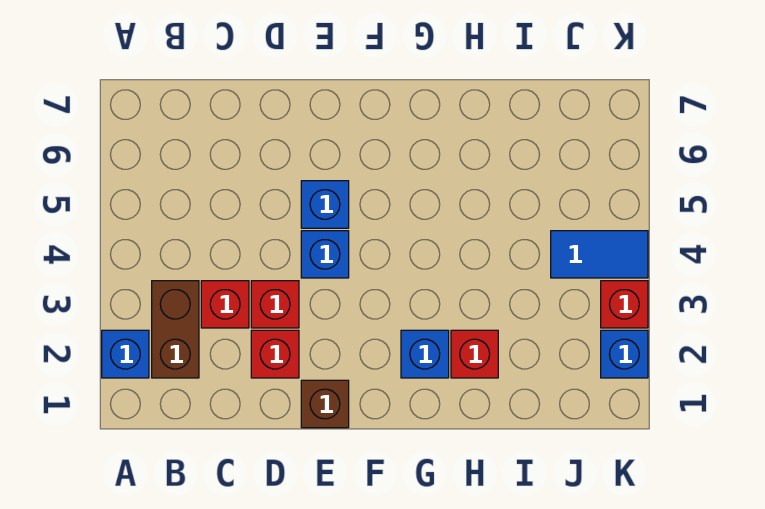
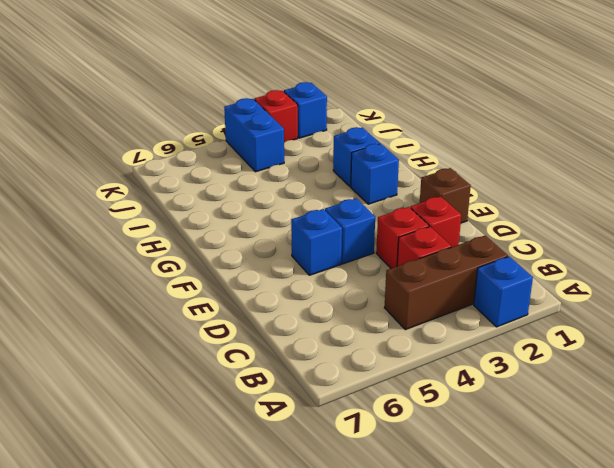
brown 1x2 brick [152,281,199,378] -> brown 1x3 brick [384,236,508,330]
red 1x1 brick [451,330,498,378] -> blue 1x1 brick [333,127,380,187]
blue 1x2 tile [551,231,648,278] -> blue 1x2 brick [224,98,284,172]

